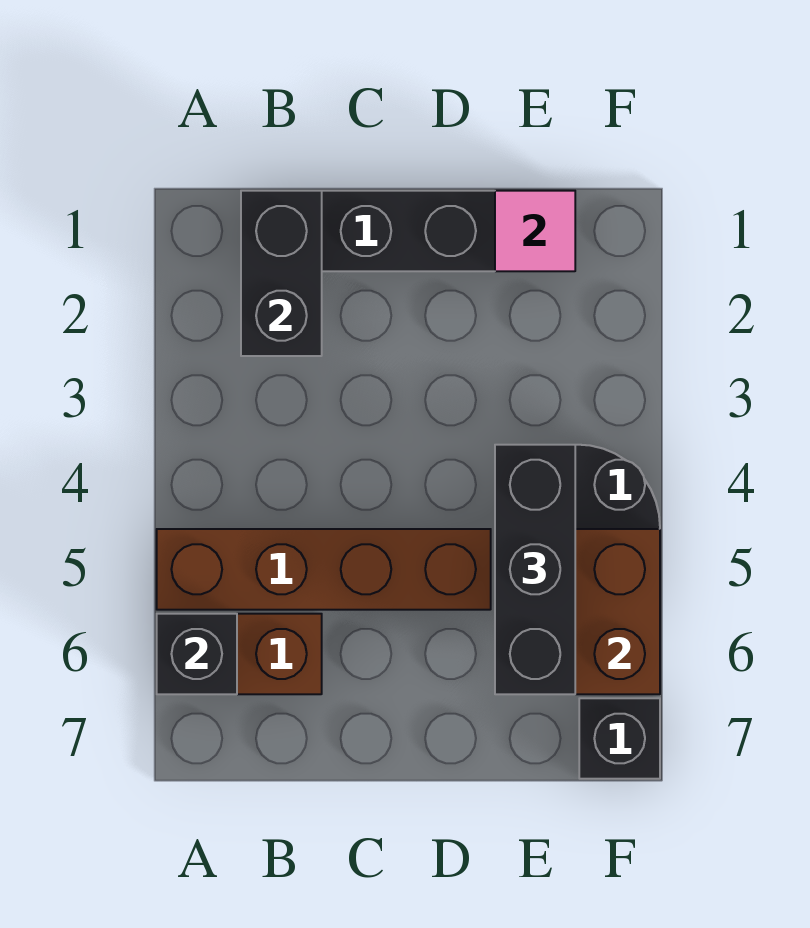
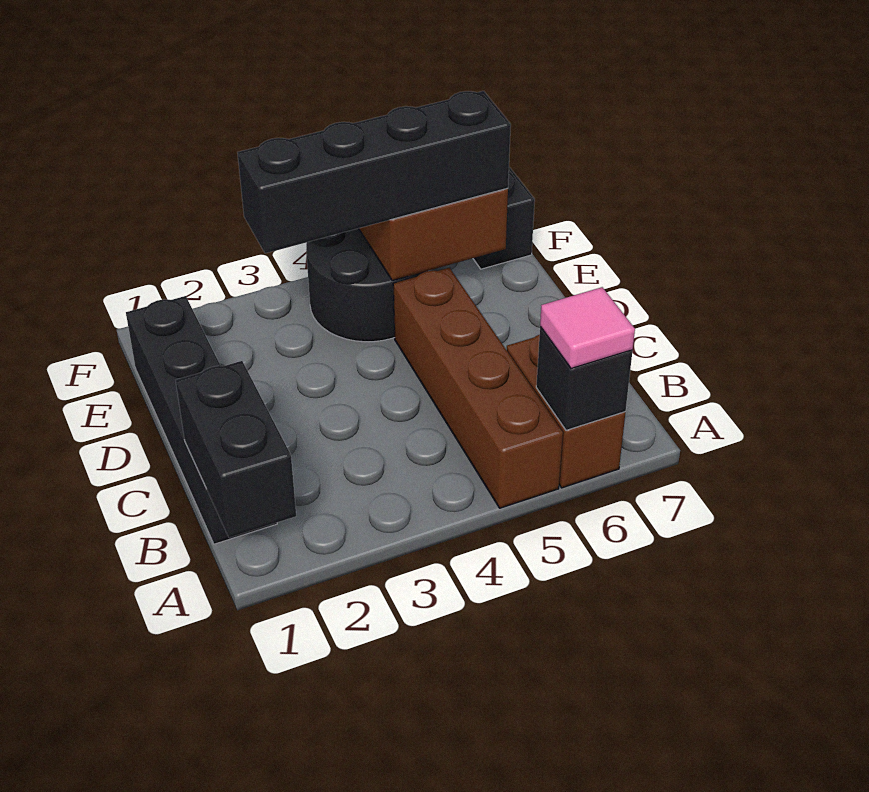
black 1x2 brick [241,191,322,356] -> black 1x2 brick turned to [176,361,296,538]
pink 1x1 tile [495,191,575,271] -> pink 1x1 tile moved to [540,287,635,368]
black 1x3 brick [495,445,575,694] -> black 1x4 brick [238,91,511,253]

